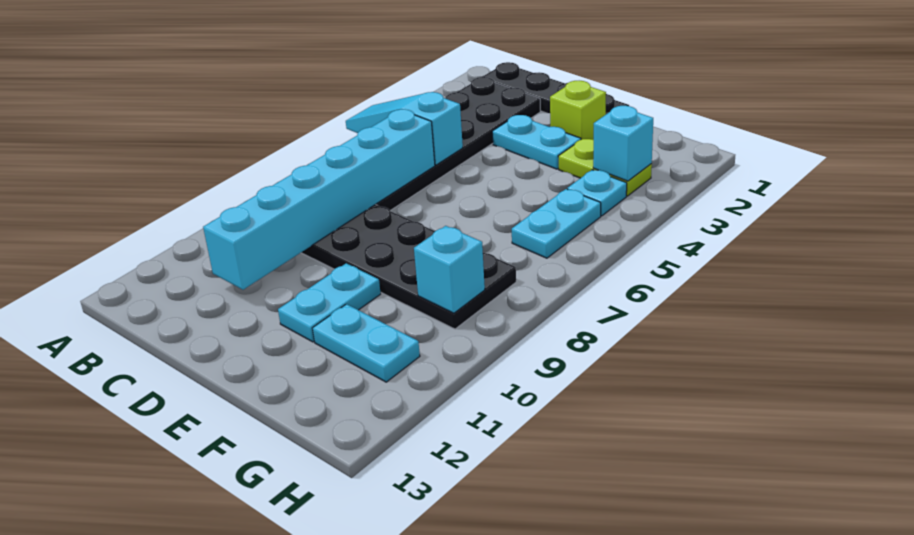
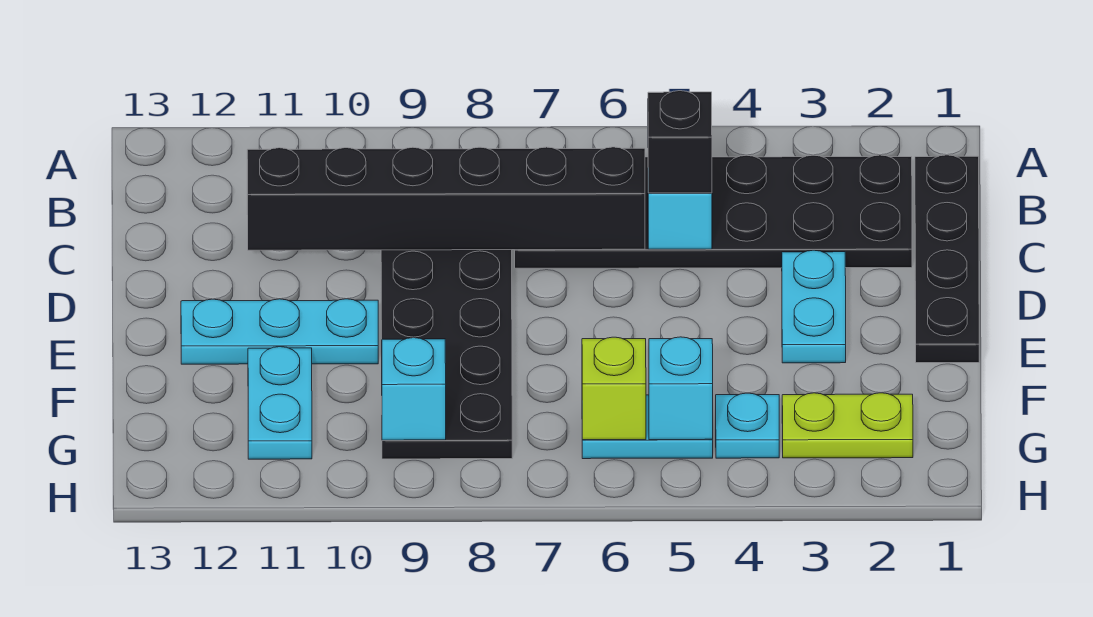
none -> black 1x1 brick [648,91,712,193]
cyan 1x6 brick [203,109,435,290] -> black 1x6 brick [247,147,645,250]
lime 1x1 brick [550,81,606,140] -> lime 1x1 brick moved to [582,337,646,440]
cyan 1x2 plate [278,263,381,342] -> cyan 1x3 plate [181,299,378,364]
lime 1x2 plate [558,139,652,196] -> lime 1x2 plate turned to [782,393,913,458]
cyan 1x1 brick [593,106,653,181] -> cyan 1x1 brick moved to [649,337,713,440]

